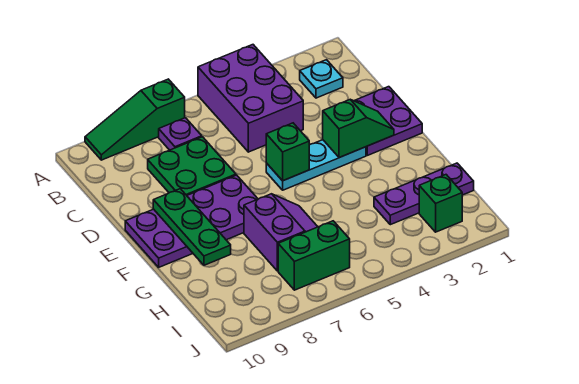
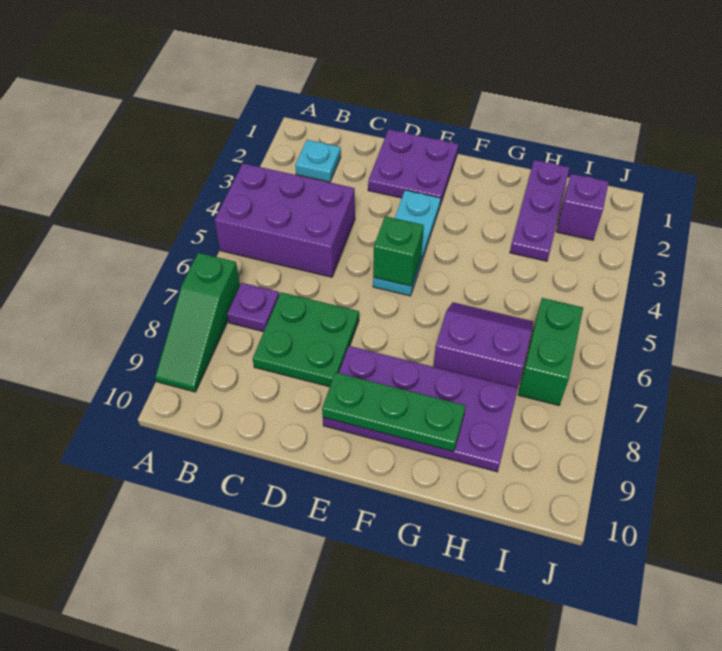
green 1x2 slope [323,100,394,158] -> none
purple 2x4 plate [125,175,258,267] -> purple 2x4 plate turned to [323,346,518,472]
green 1x1 brick [419,175,462,232] -> purple 1x1 brick [556,174,609,240]

